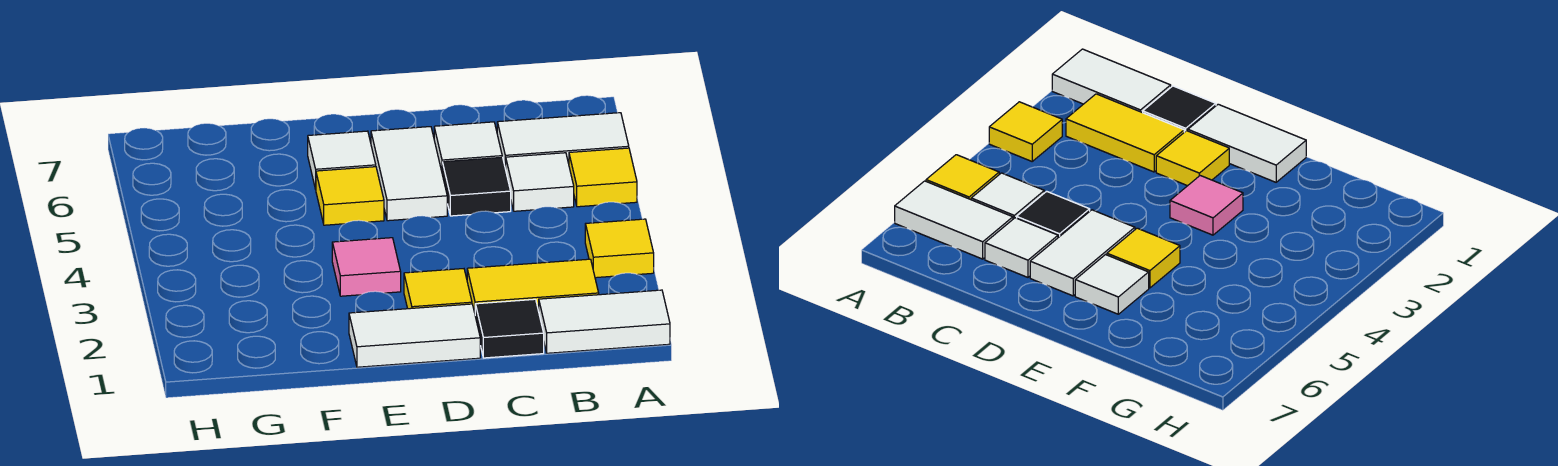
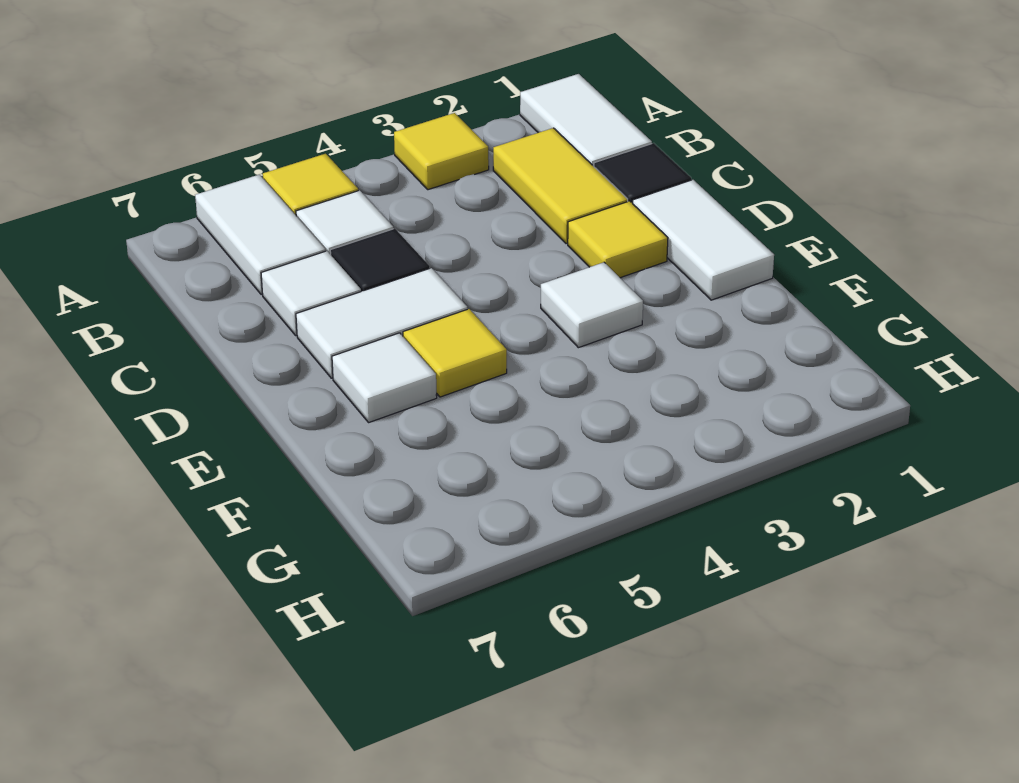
pink 1x1 tile [332,238,401,296] -> white 1x1 tile [541,262,643,348]

